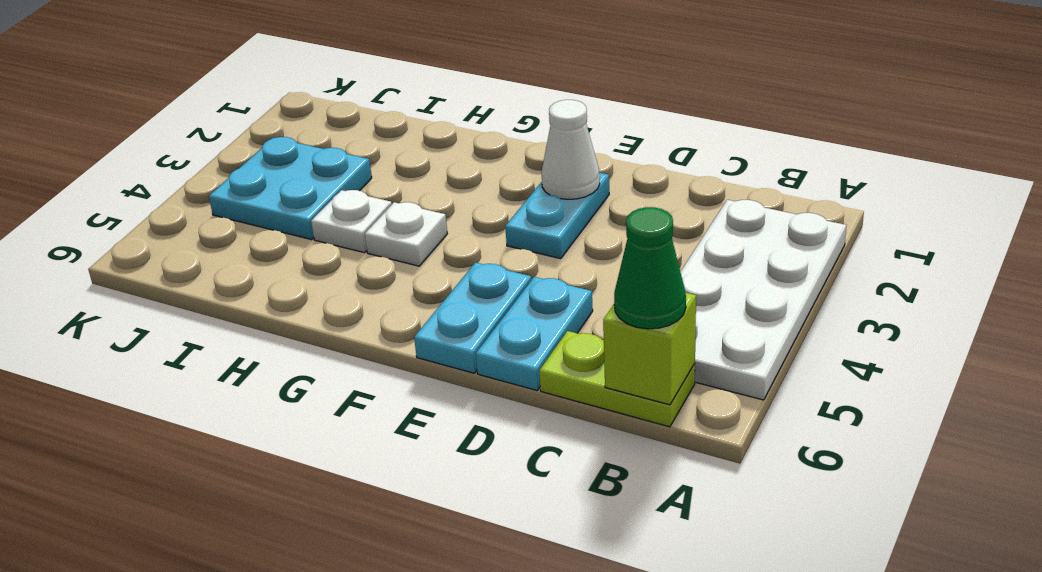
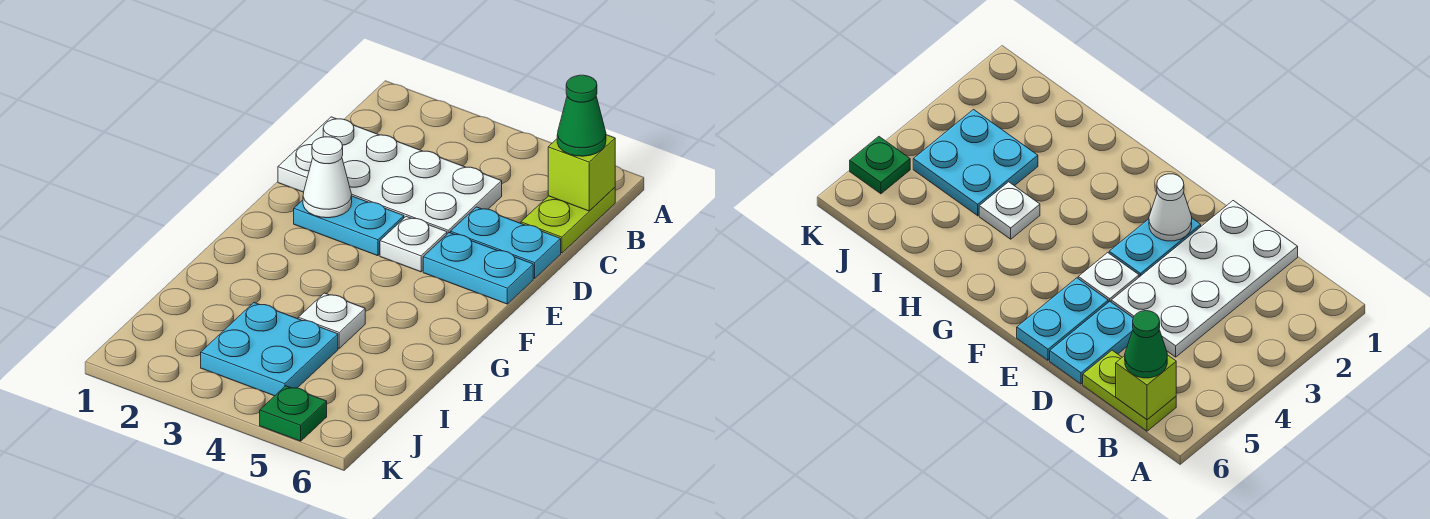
white 2x4 plate [680,200,846,400] -> white 2x4 plate moved to [278,117,502,234]
white 1x1 plate [365,202,447,266] -> white 1x1 plate moved to [380,216,447,272]
none -> green 1x1 plate [260,386,327,441]

